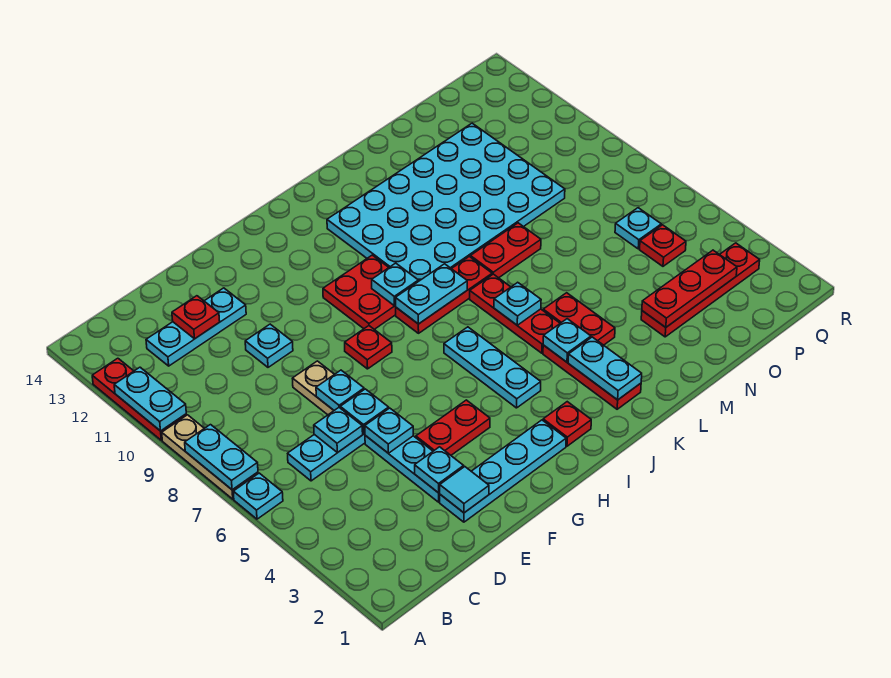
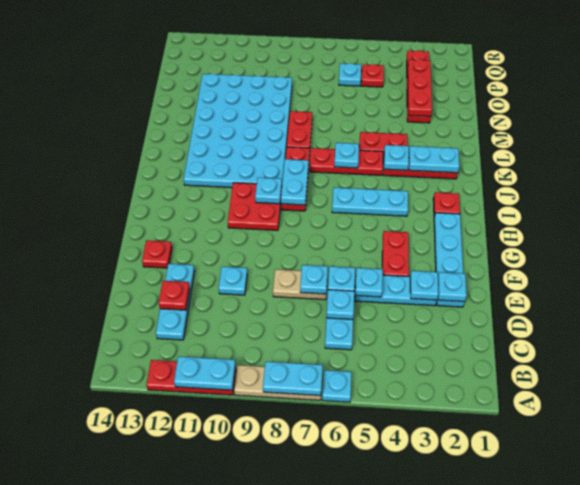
cyan 1x1 tile [439,467,489,513] -> cyan 1x1 plate [438,272,467,302]
red 1x1 plate [345,326,392,369] -> red 1x1 plate moved to [142,240,172,268]

